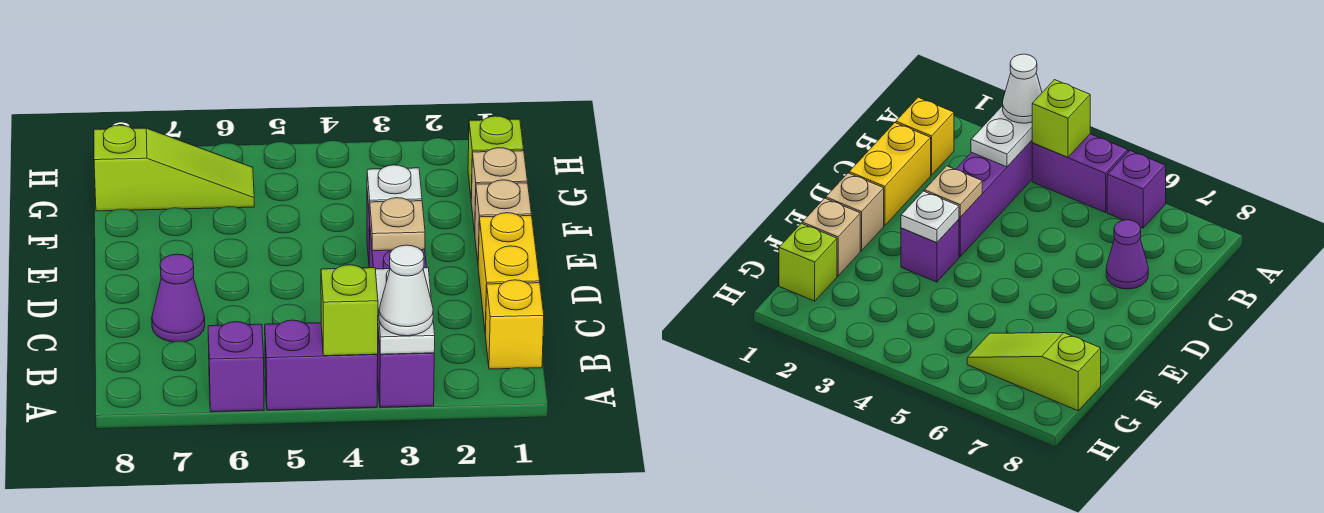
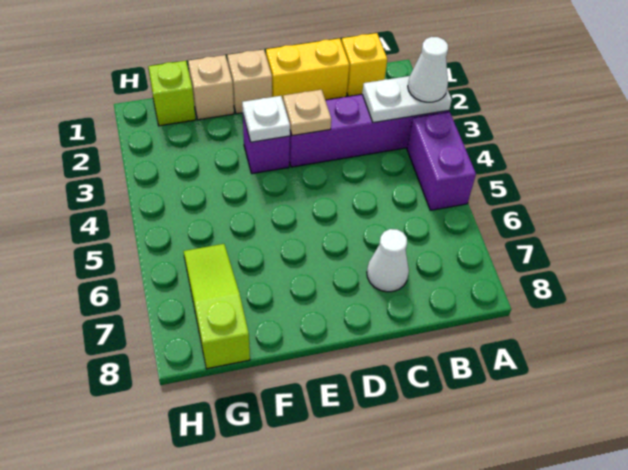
lime 1x1 brick [321,265,378,356] -> none
purple 1x1 brick [208,322,264,412] -> none
purple 1x1 cone [152,254,205,342] -> white 1x1 cone [367,229,409,292]

